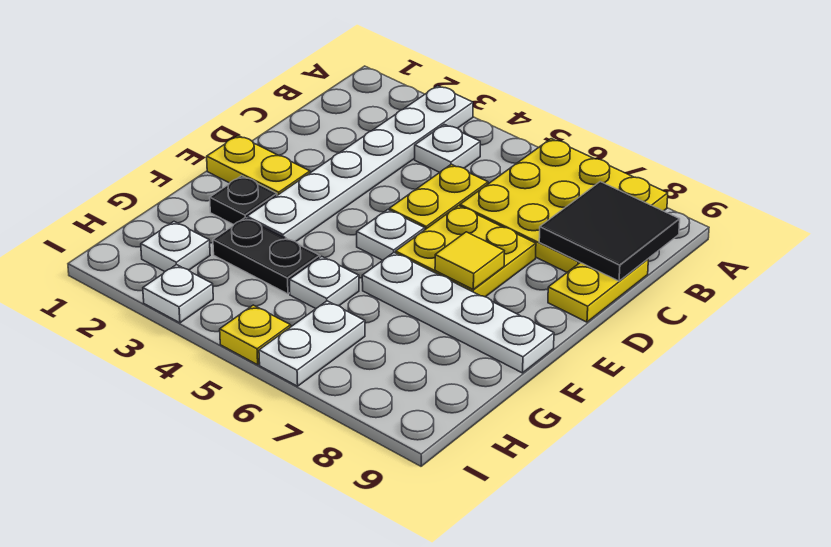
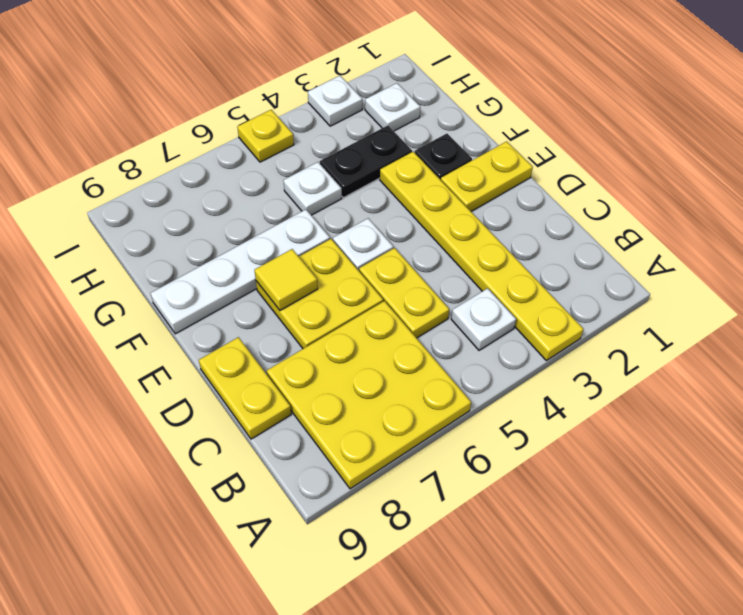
white 1x6 plate [247,86,473,242] -> yellow 1x6 plate [380,152,584,361]
black 2x2 tile [539,182,680,281] -> none
white 1x2 plate [259,301,365,386] -> none

